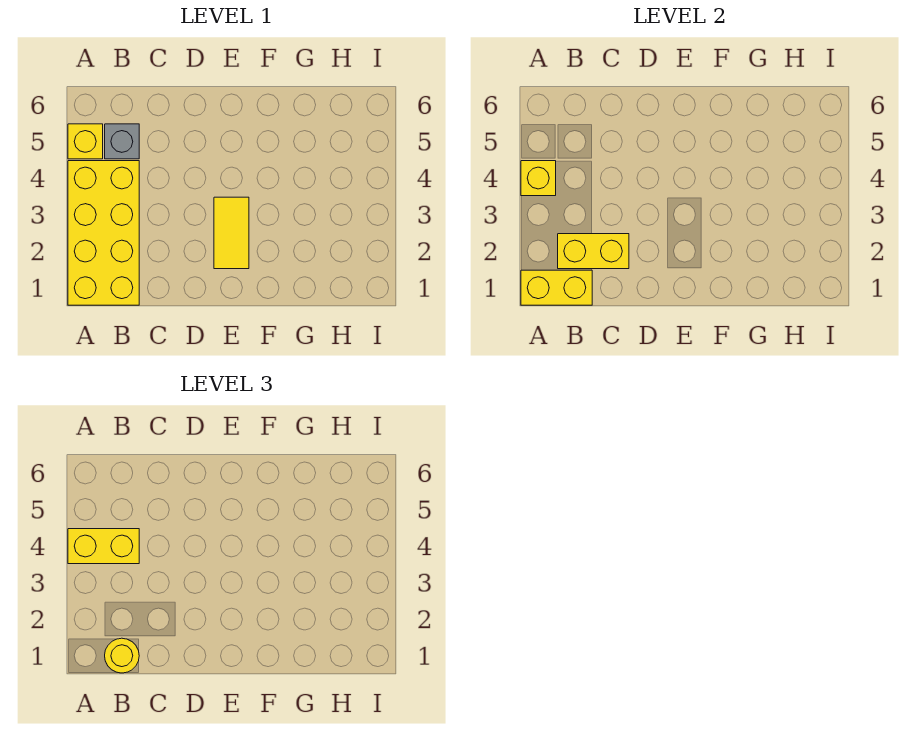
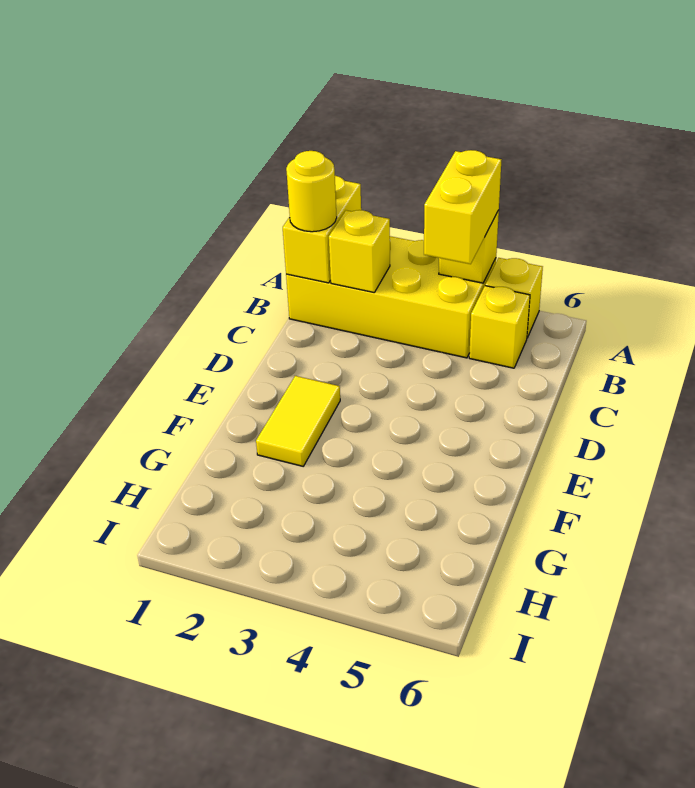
yellow 1x2 brick [558,234,629,269] -> yellow 1x1 brick [329,210,390,292]
grey 1x1 brick [105,124,139,159] -> yellow 1x1 brick [469,286,530,368]
yellow 1x2 tile [214,197,249,269] -> yellow 1x2 tile turned to [256,376,340,466]

